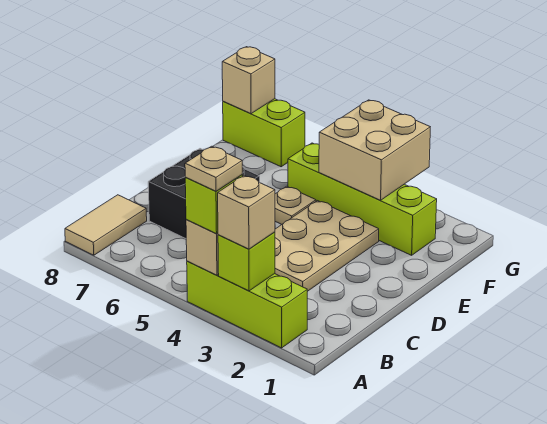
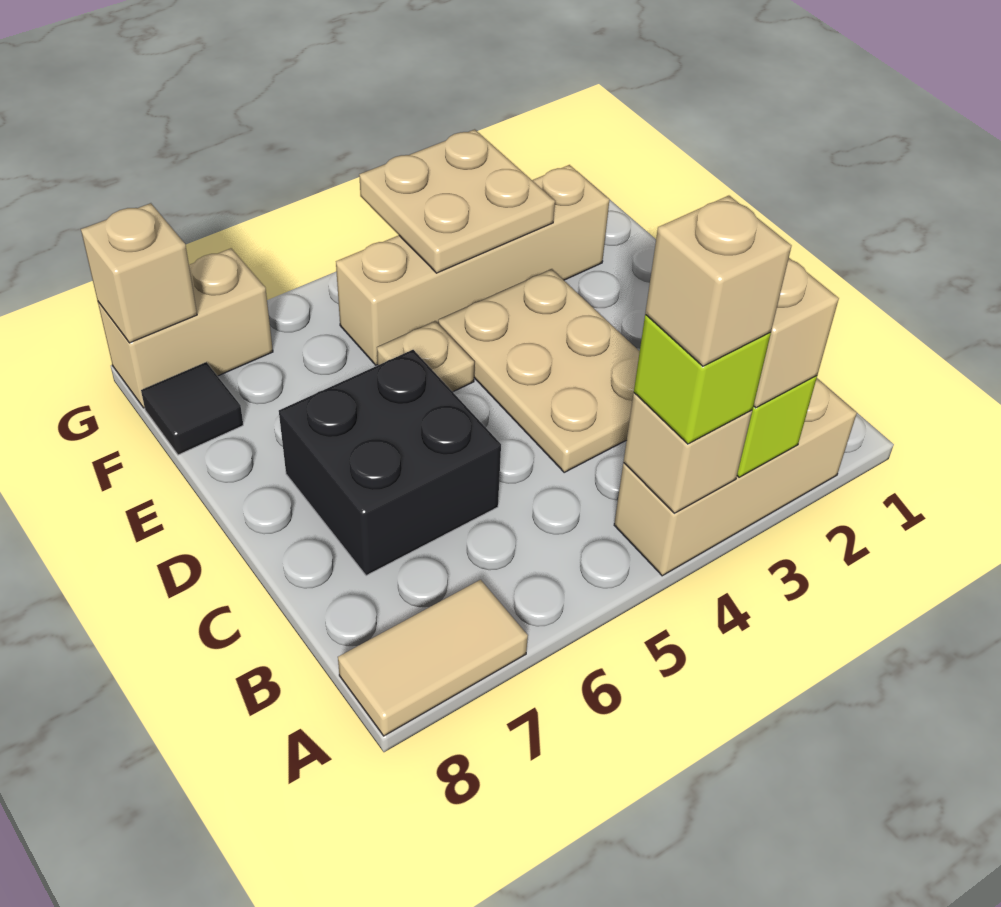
lime 1x3 brick [187,261,307,348] -> tan 1x3 brick [614,379,857,576]
tan 1x1 plate [185,146,242,191] -> tan 1x1 brick [645,196,791,366]
tan 1x2 tile [65,195,147,255] -> tan 1x2 tile turned to [338,580,528,736]
lime 1x4 brick [288,143,437,255] -> tan 1x4 brick [336,165,610,365]
tan 2x2 brick [319,100,430,200] -> tan 2x2 plate [359,129,555,273]
none -> black 1x1 tile [141,362,243,455]
lime 1x2 brick [223,99,305,167] -> tan 1x2 brick [98,248,273,408]

